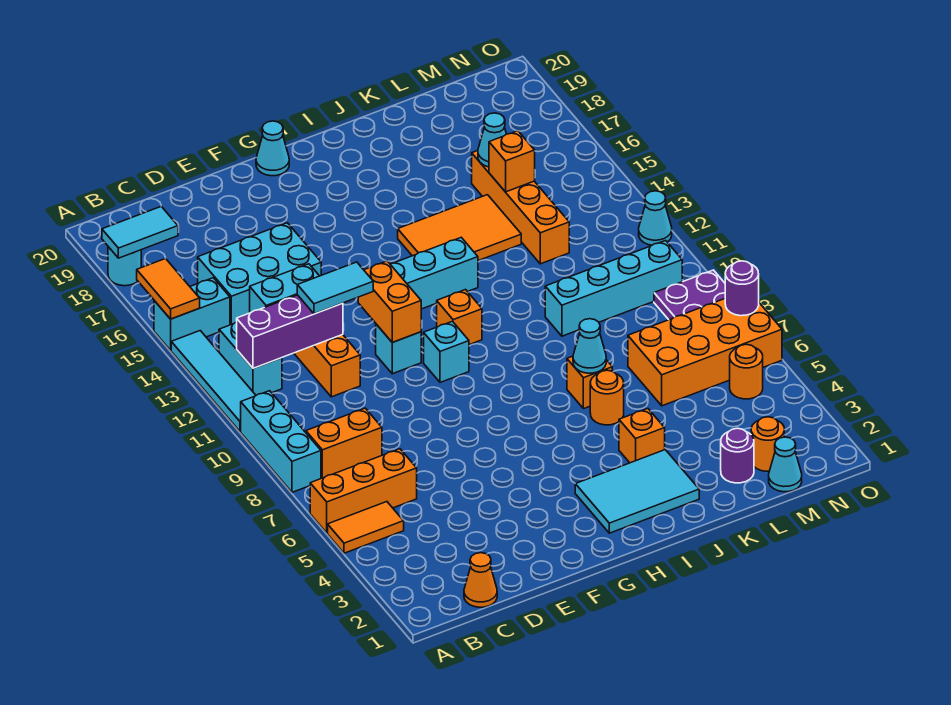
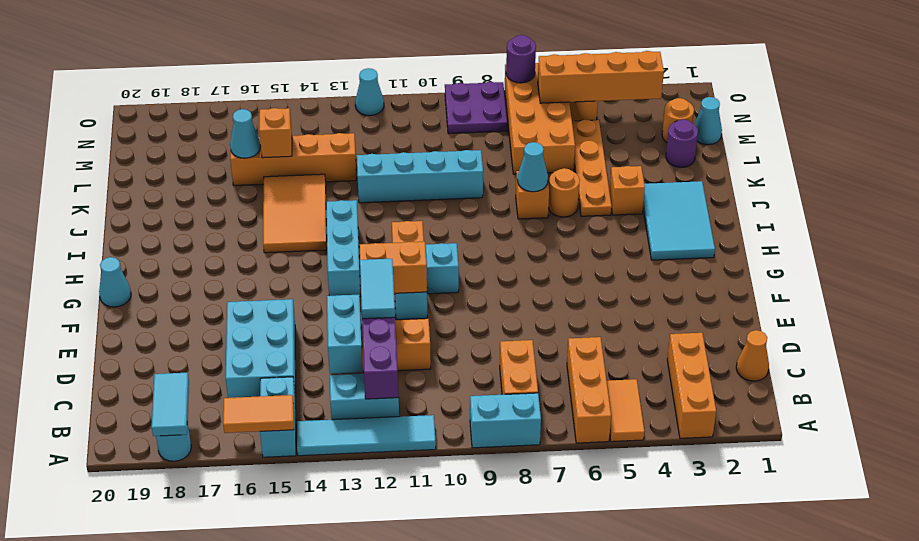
none -> orange 1x3 brick [667,333,716,438]
cyan 1x3 brick [241,391,321,492] -> cyan 1x2 brick [470,393,541,448]
none -> orange 1x4 plate [572,120,612,216]
cyan 1x4 brick [545,241,682,336] -> cyan 1x4 brick turned to [357,150,483,203]
none -> orange 1x4 brick [538,51,664,103]

